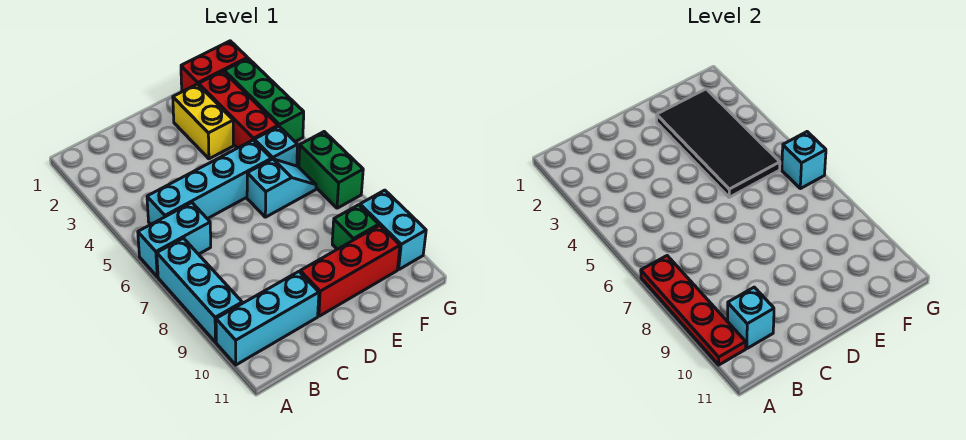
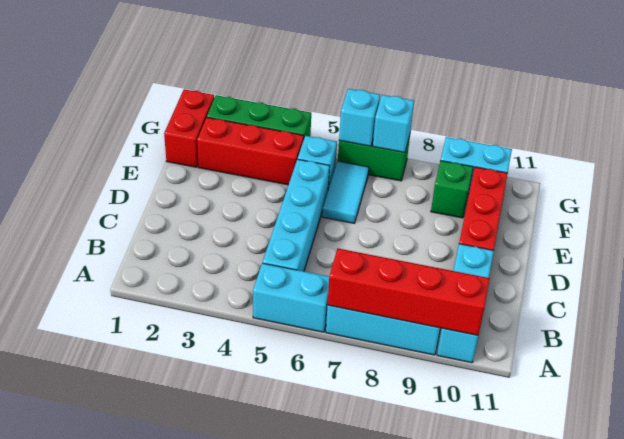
cyan 1x2 brick [138,203,211,277] -> cyan 1x2 brick turned to [253,263,329,332]
red 1x4 plate [641,256,746,365] -> red 1x4 brick [328,249,490,335]
cyan 1x1 brick [728,287,774,348] -> cyan 1x1 brick moved to [373,95,414,153]
yellow 1x2 brick [173,84,233,159] -> none
black 2x4 tile [657,89,780,197] -> none
cyan 1x2 slope [247,159,316,217] -> cyan 1x2 tile [322,161,369,224]

